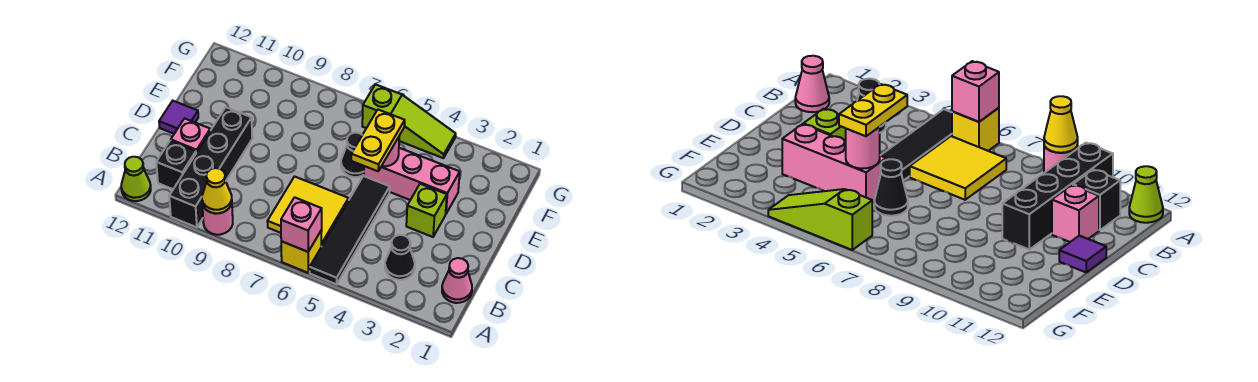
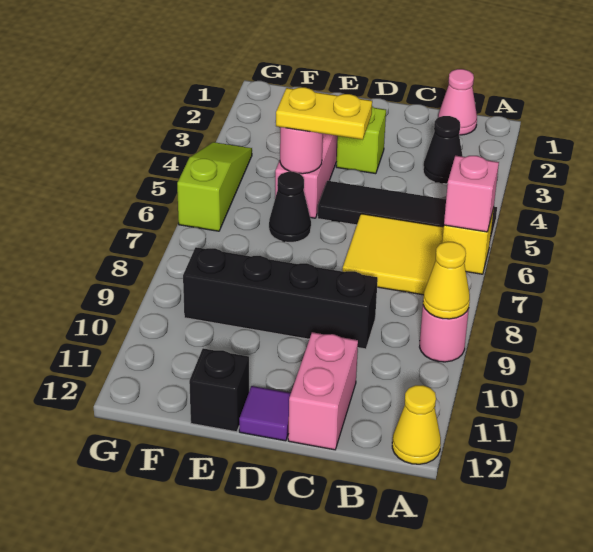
black 1x4 brick [169,107,252,227] -> black 1x4 brick moved to [183,247,378,349]
lime 1x1 cone [121,157,151,201] -> yellow 1x1 cone [392,385,441,464]
black 1x1 brick [156,141,196,189] -> black 1x1 brick moved to [189,348,249,432]
pink 1x1 brick [171,118,210,153] -> pink 1x2 brick [288,332,358,450]

